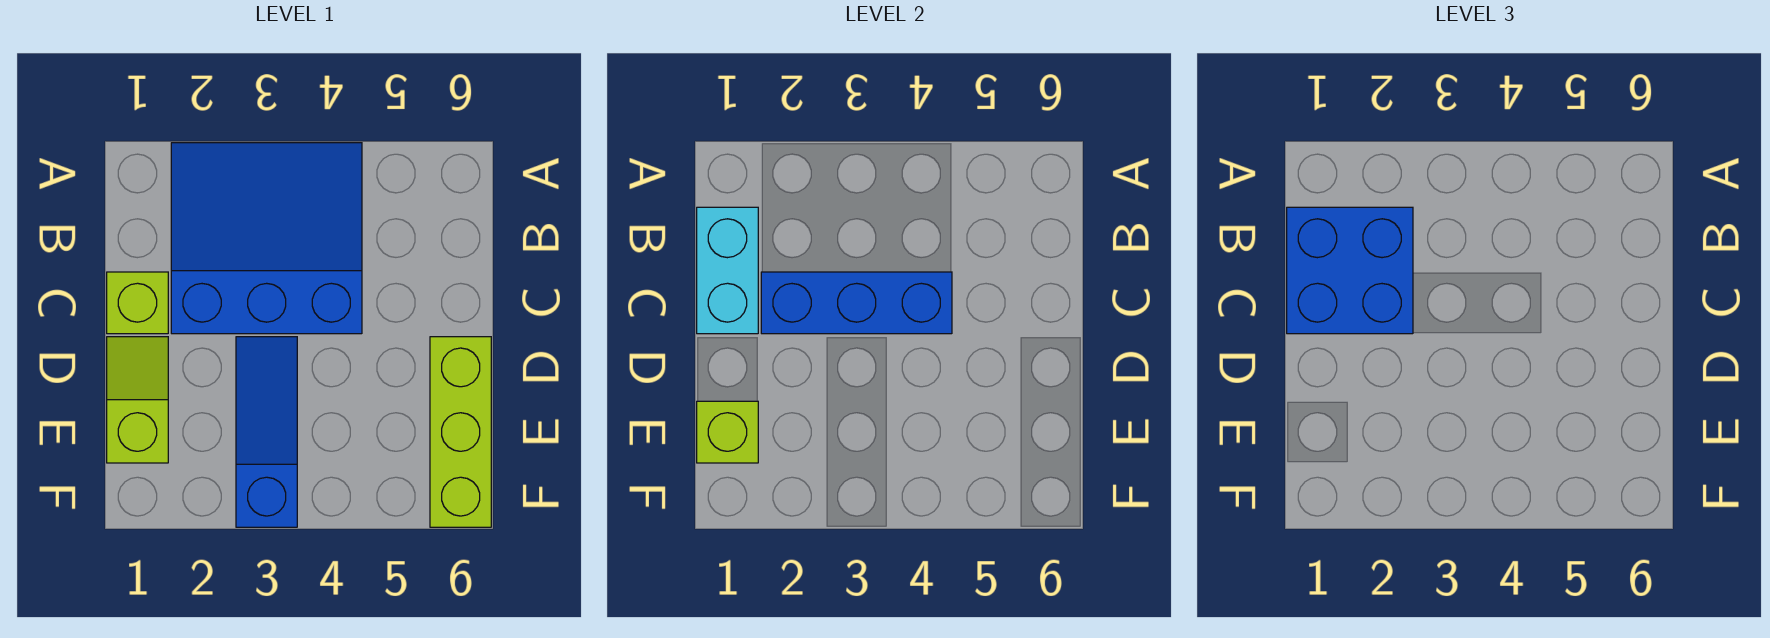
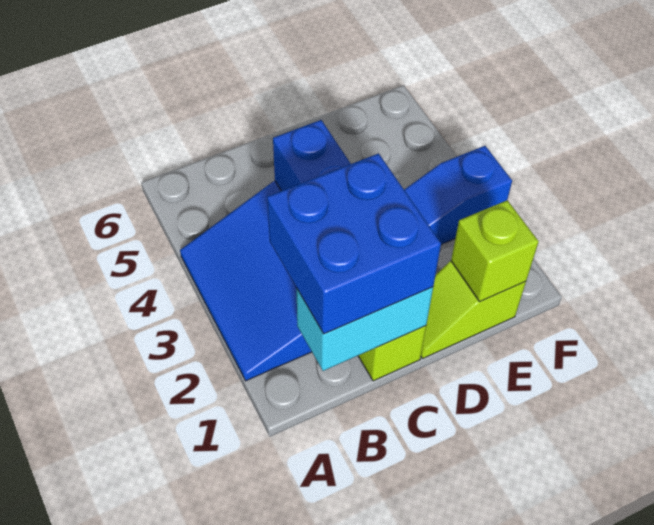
lime 1x3 brick [430,337,491,527] -> none

